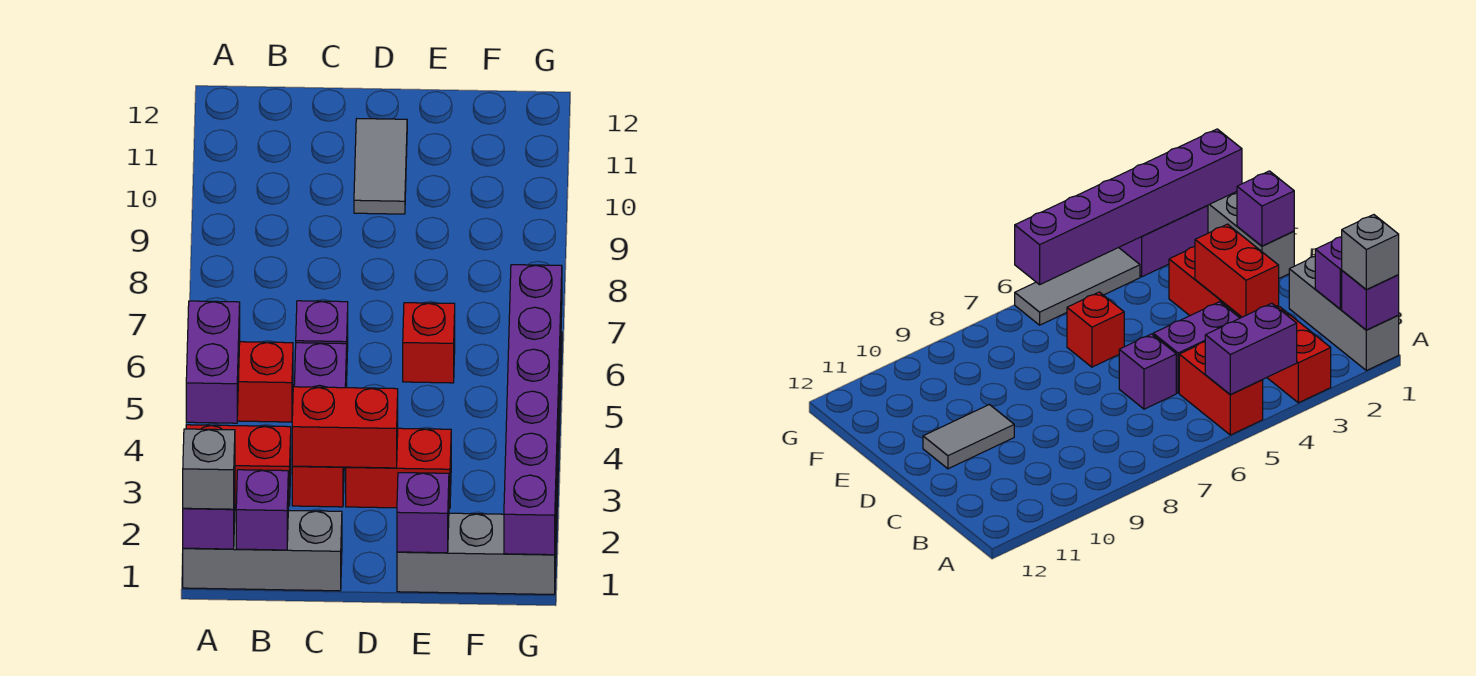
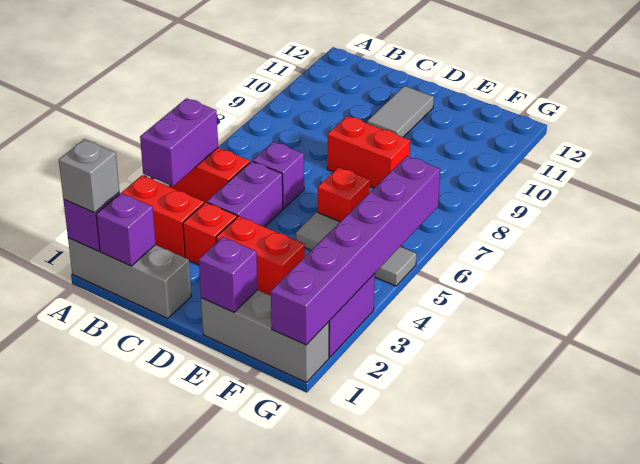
red 1x2 brick [292,387,398,468] -> red 1x2 brick moved to [327,116,410,188]
grey 1x3 tile [1015,248,1140,325] -> grey 1x3 tile turned to [296,212,417,286]

